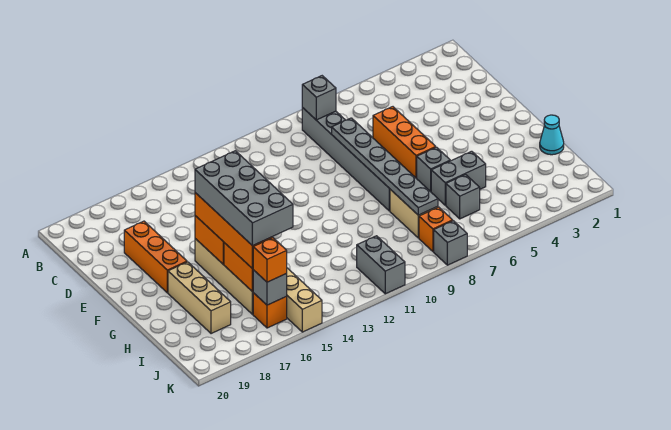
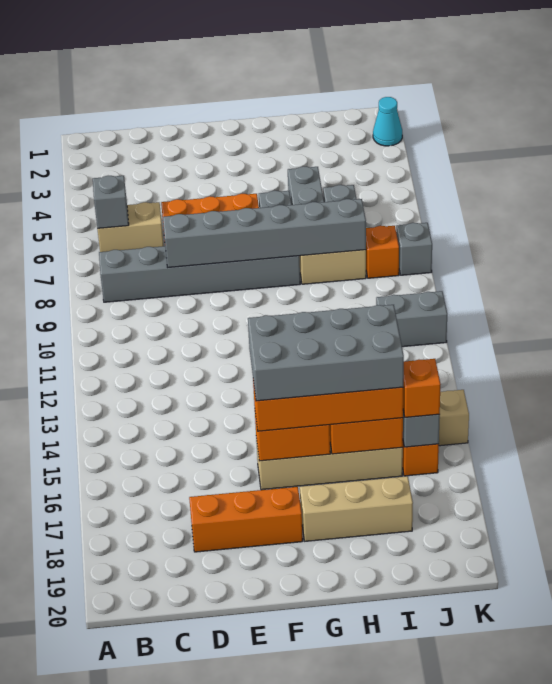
none -> tan 1x2 brick [98,202,164,252]
grey 1x1 brick [302,76,336,120] -> grey 1x1 brick moved to [93,176,129,228]
grey 1x6 plate [332,118,438,215] -> grey 1x6 brick [163,199,366,268]
cyan 1x1 cone [540,115,564,155] -> cyan 1x1 cone moved to [373,97,402,146]

